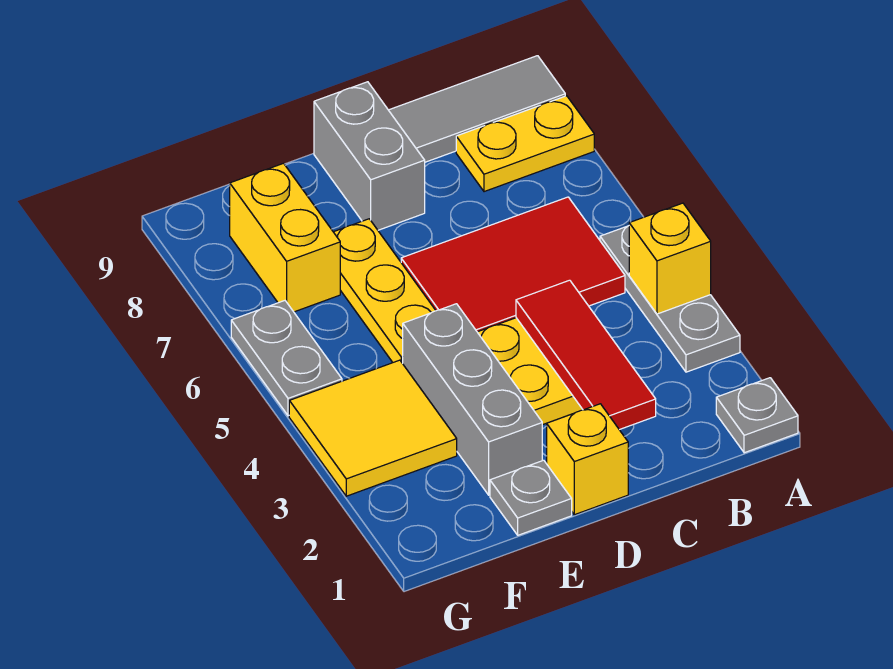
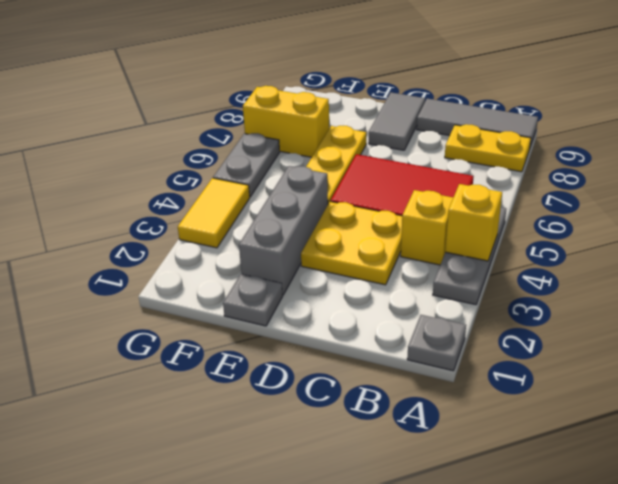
red 1x3 tile [516,280,656,430] -> none
yellow 1x1 brick [547,404,628,515] -> yellow 1x1 brick moved to [401,190,453,265]
grey 1x2 brick [314,82,425,230] -> grey 1x2 tile [369,93,425,150]
yellow 2x2 tile [289,360,457,496] -> yellow 1x2 tile [178,178,250,248]
yellow 1x2 brick [230,163,340,312] -> yellow 1x2 brick turned to [243,86,329,157]

